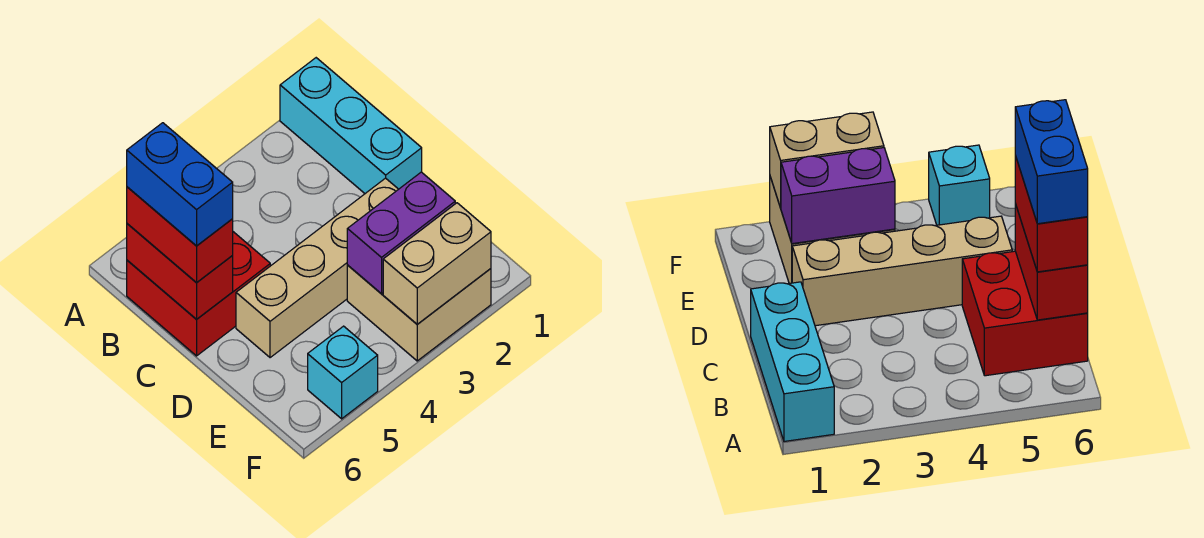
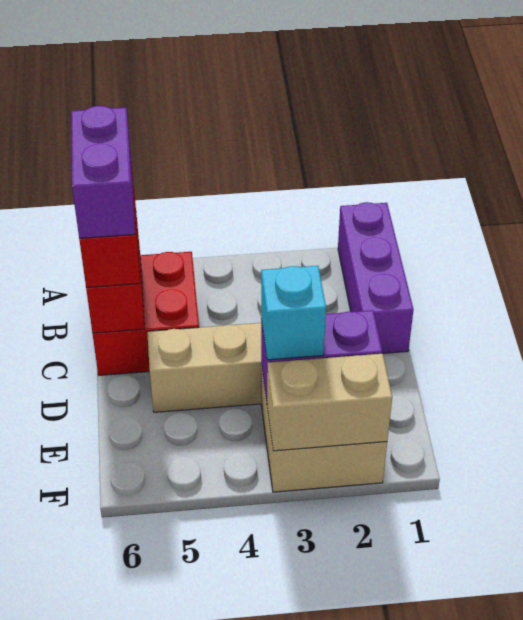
cyan 1x3 brick [280,58,422,193] -> purple 1x3 brick [338,202,414,353]
blue 1x2 brick [127,123,233,246] -> purple 1x2 brick [71,106,135,238]
cyan 1x1 brick [308,326,378,419] -> cyan 1x1 brick moved to [261,266,326,360]

